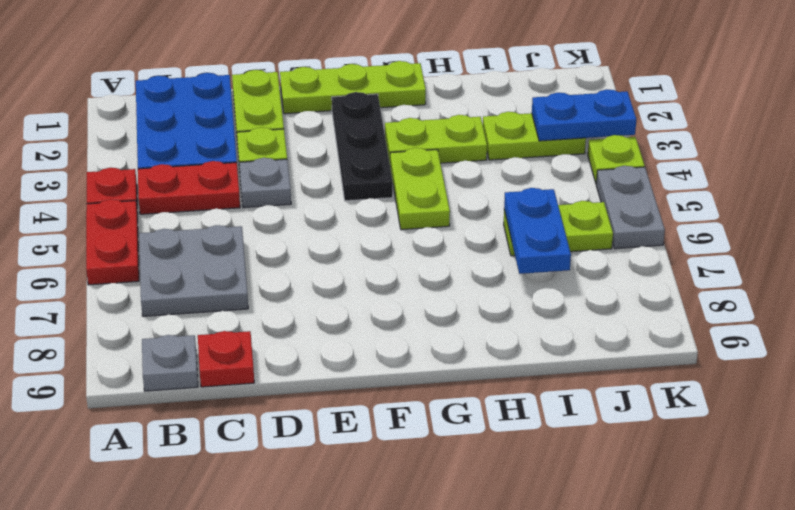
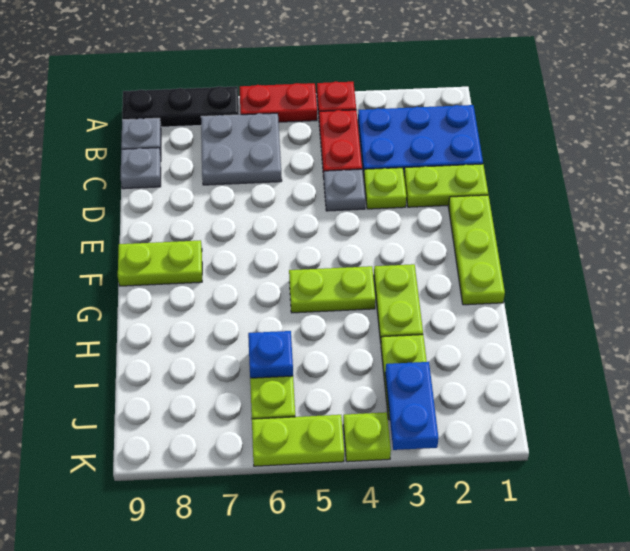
red 1x1 plate [198,331,254,387] -> grey 1x1 plate [120,148,161,189]
black 1x3 plate [332,92,393,201] -> black 1x3 plate moved to [122,86,239,127]
none -> lime 1x2 plate [118,240,202,286]
blue 1x2 plate [504,188,571,274] -> blue 1x1 plate [248,331,293,378]
grey 1x2 plate [596,166,665,249] -> lime 1x2 plate [252,415,344,466]

